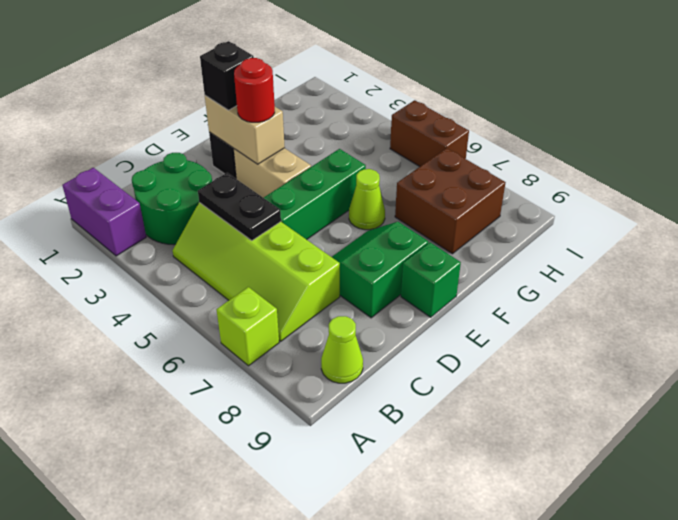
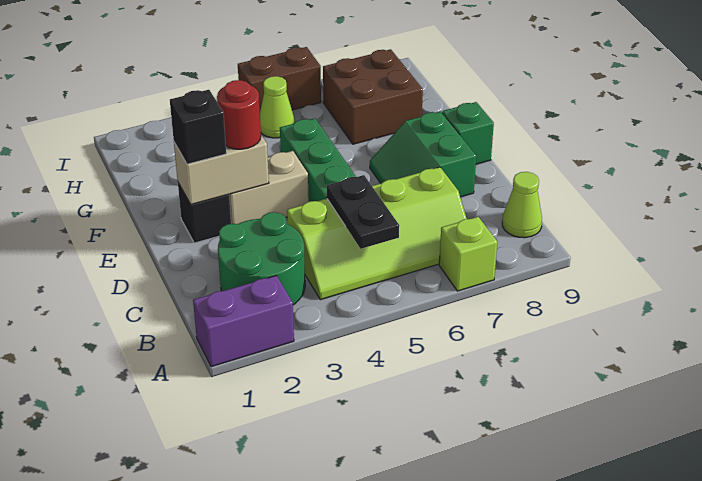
black 1x2 plate [198,173,281,241] -> black 1x2 plate turned to [327,175,399,249]
lime 1x1 cone [349,169,385,230] -> lime 1x1 cone moved to [260,76,295,138]

